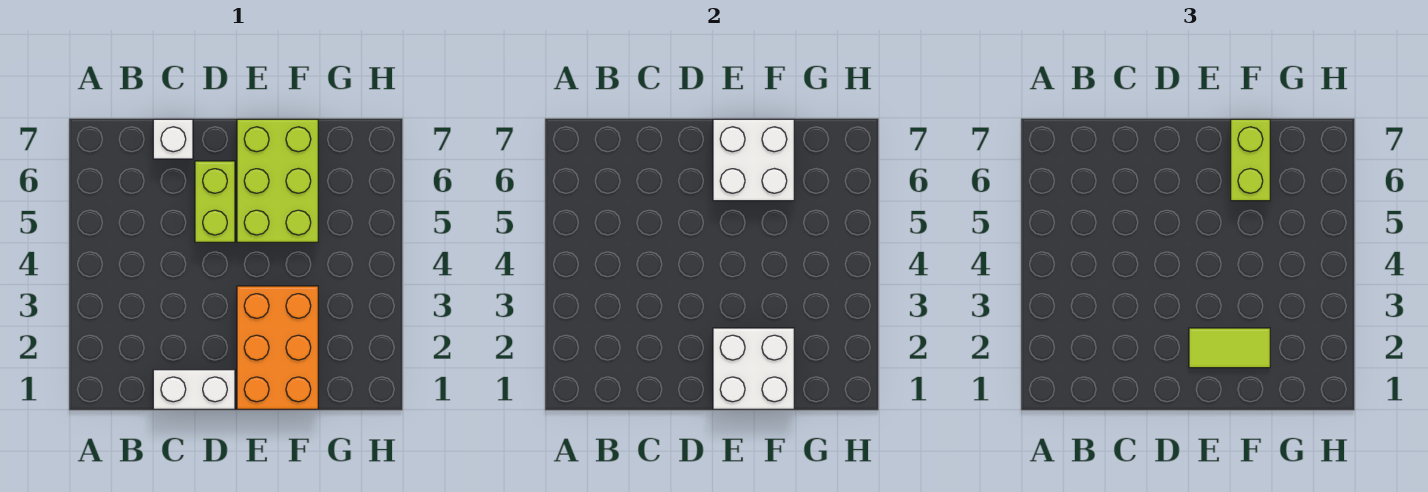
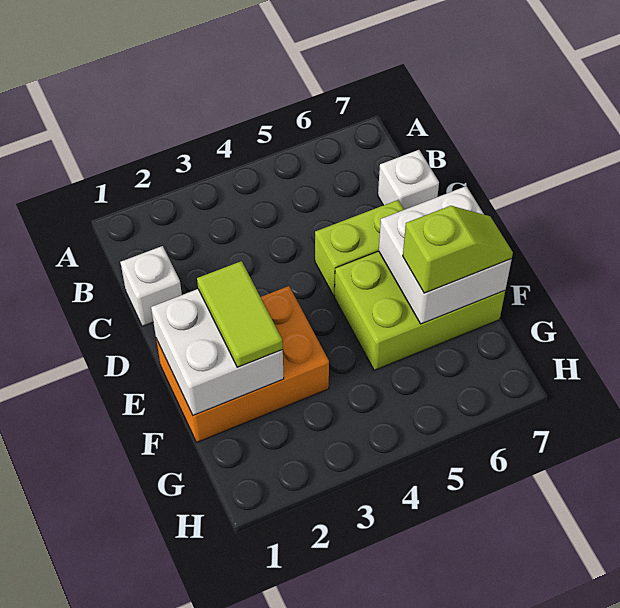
white 1x2 brick [153,370,235,409] -> white 1x1 brick [120,246,182,326]
lime 1x2 brick [1231,119,1270,201] -> lime 1x2 slope [403,206,513,293]

